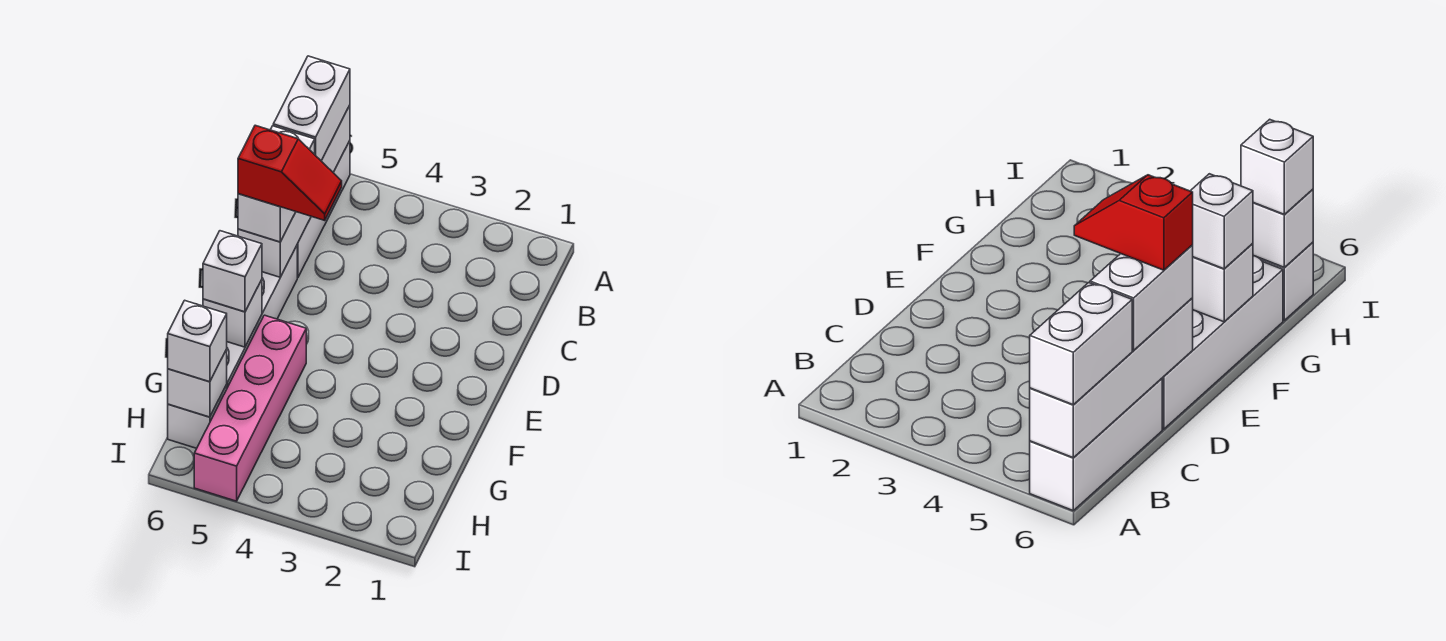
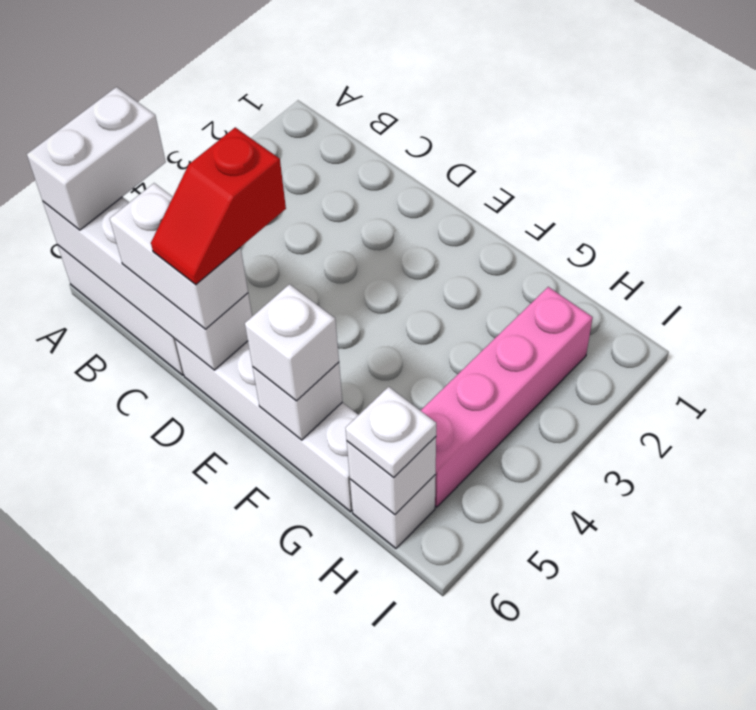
white 1x2 brick [273,56,350,161] -> white 1x2 brick turned to [27,87,166,230]
red 1x2 slope [238,125,342,220] -> red 1x2 slope turned to [151,127,286,285]
pink 1x4 brick [194,315,306,501] -> pink 1x4 brick turned to [421,287,593,507]
white 1x1 brick [168,300,227,382] -> white 1x1 plate [346,387,436,478]

